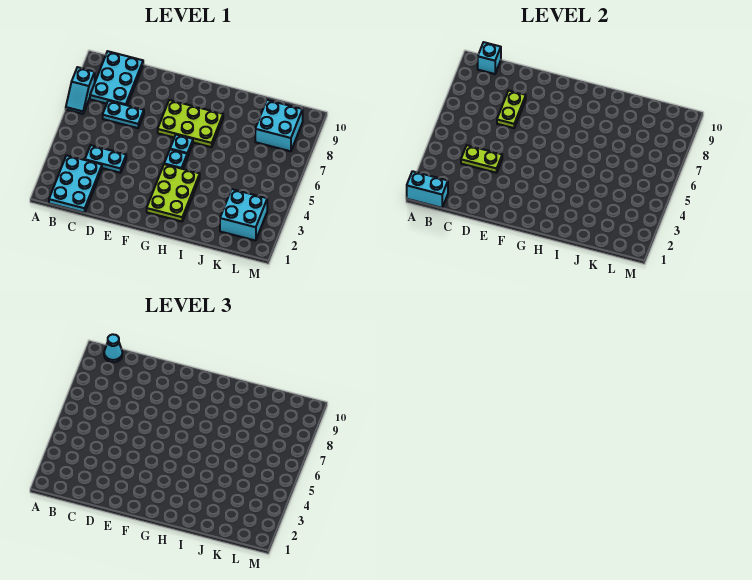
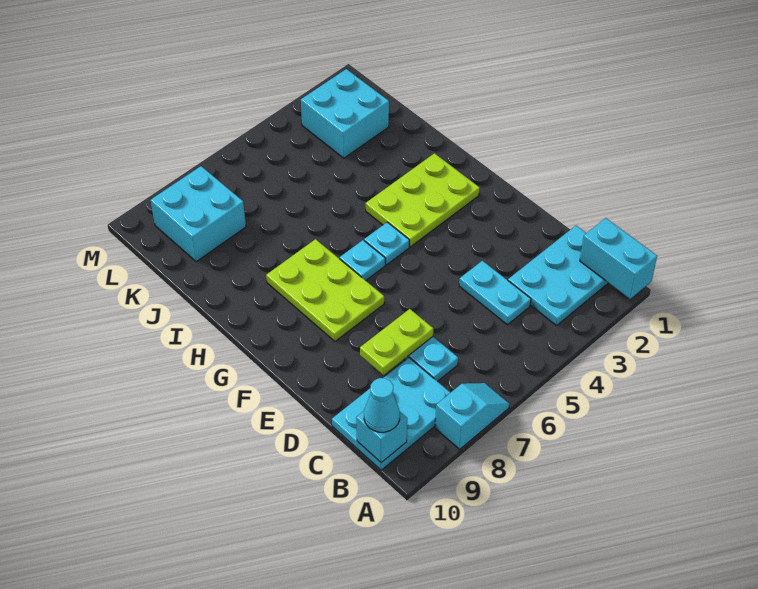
lime 1x2 plate [461,145,502,173] -> none

